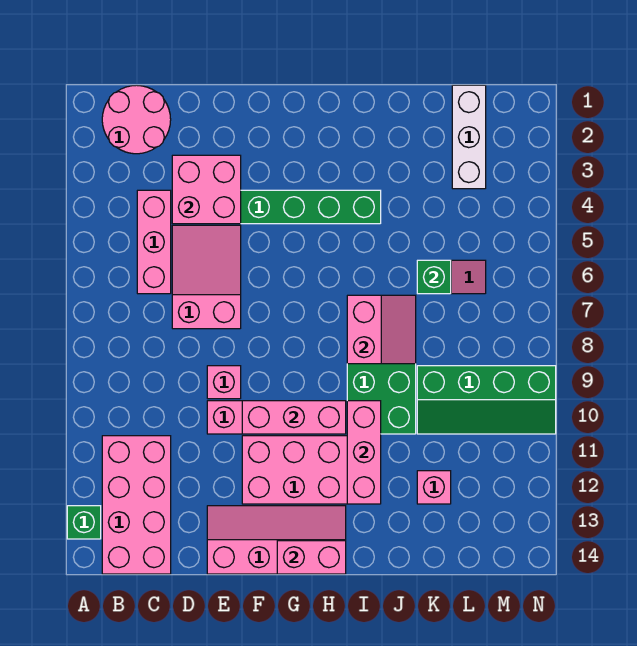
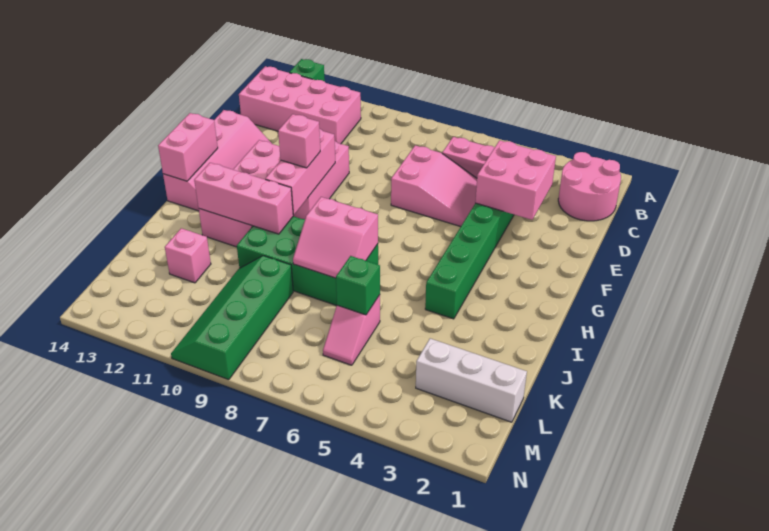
pink 1x1 brick [207,366,241,399] -> pink 1x1 brick moved to [278,114,320,168]

